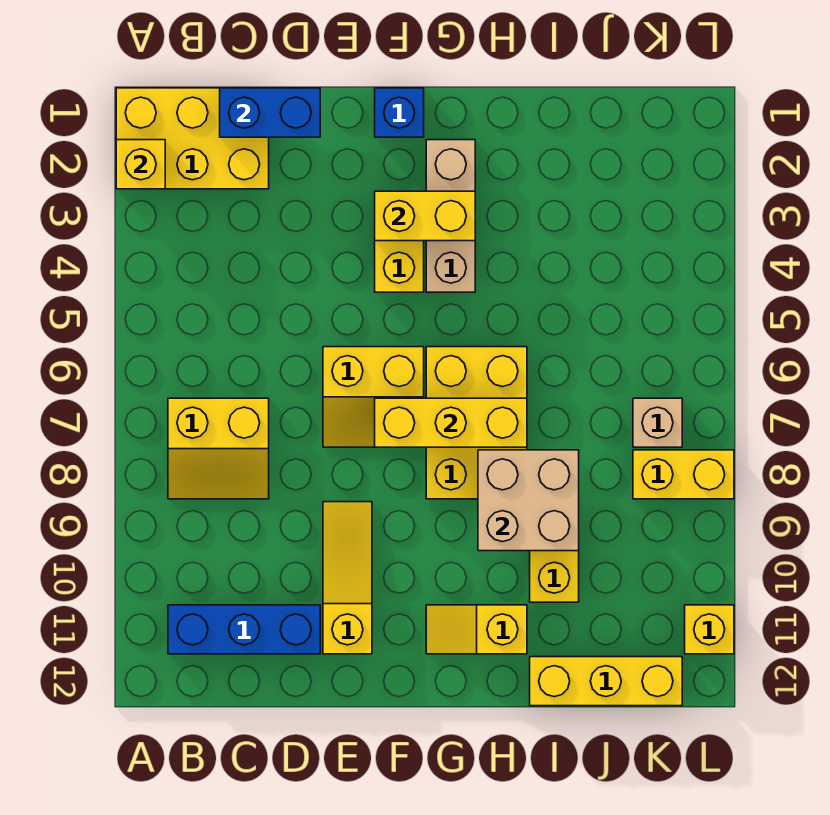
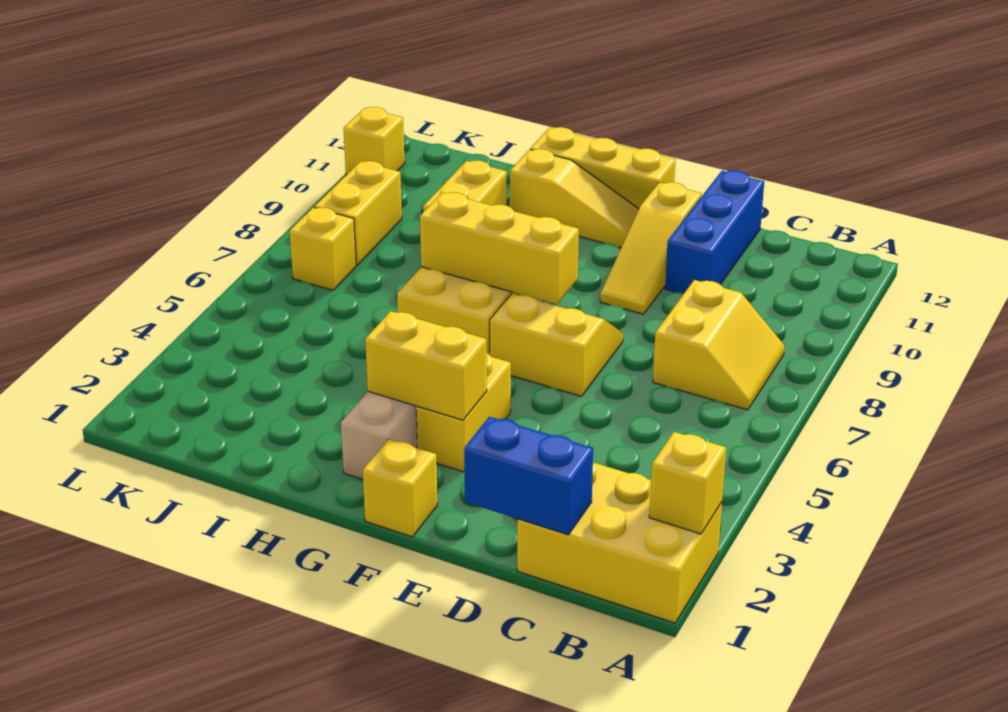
yellow 2x2 slope [168,398,269,499] -> yellow 2x2 slope turned to [653,280,785,410]
blue 1x3 brick [168,605,320,654] -> blue 1x3 brick turned to [665,171,764,293]
blue 1x1 brick [375,88,424,137] -> yellow 1x1 brick [363,439,437,537]
yellow 1x2 slope [426,605,527,654] -> yellow 1x3 slope [510,149,639,248]
tan 2x2 brick [478,450,579,551] -> none
yellow 1x3 brick [530,657,682,706] -> yellow 1x3 brick moved to [530,127,676,209]
tan 1x1 brick [633,398,682,447] -> yellow 1x1 brick [290,207,356,290]
yellow 1x2 brick [633,450,734,499] -> yellow 1x2 brick turned to [314,161,402,265]

